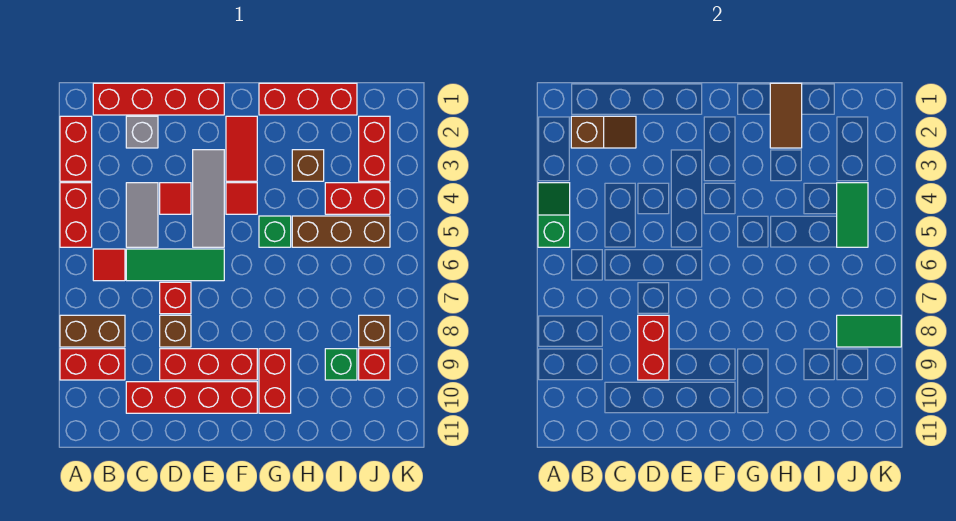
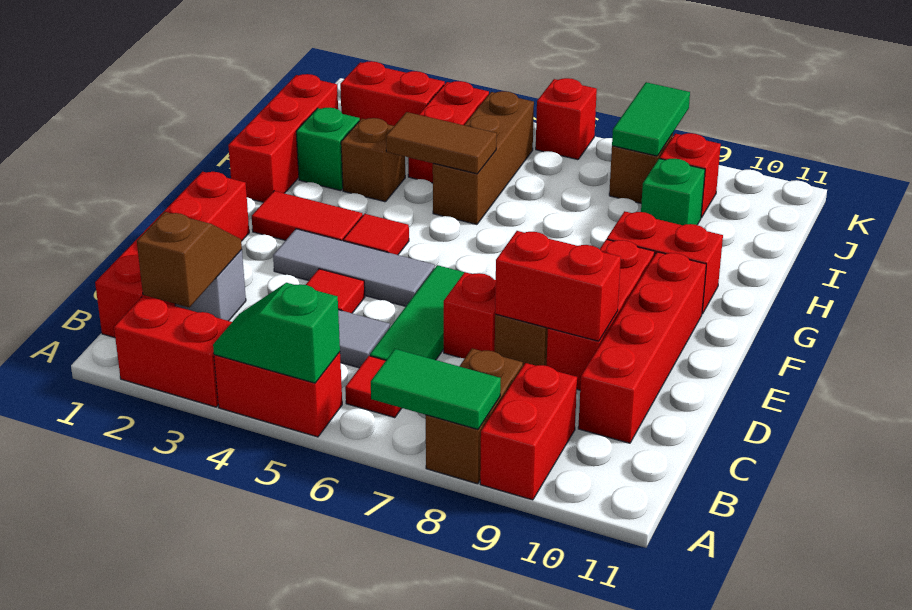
green 1x1 brick [259,216,291,247] -> green 1x1 brick moved to [296,108,360,191]
brown 1x2 tile [770,83,802,148] -> brown 1x2 tile moved to [386,112,497,174]
green 1x2 tile [837,183,868,247] -> green 1x2 tile moved to [371,349,501,429]
none -> red 1x1 brick [536,78,597,160]

